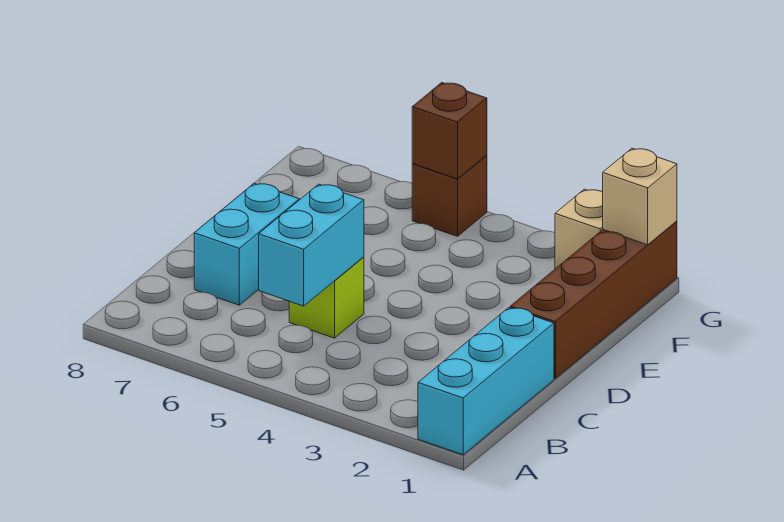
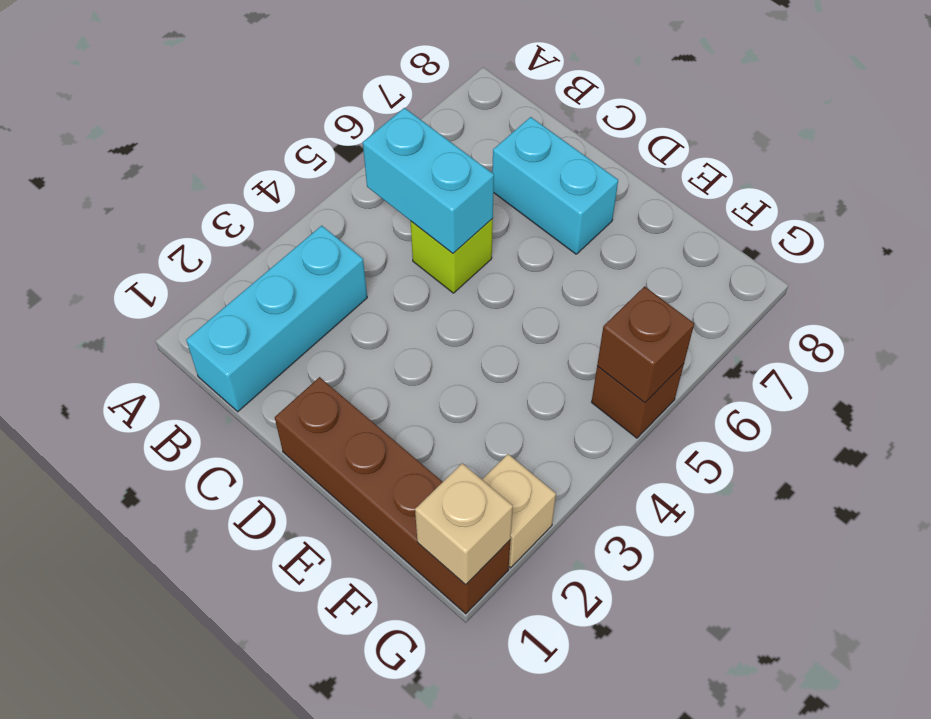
cyan 1x3 brick [418,308,554,455] -> cyan 1x3 brick turned to [186,226,367,412]

